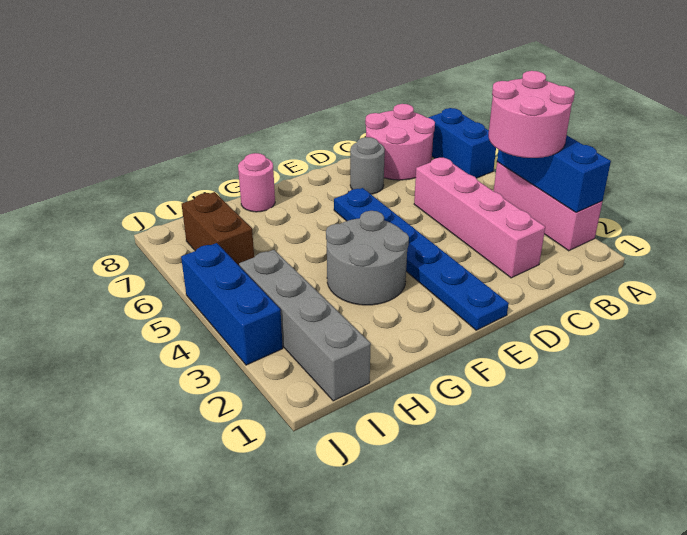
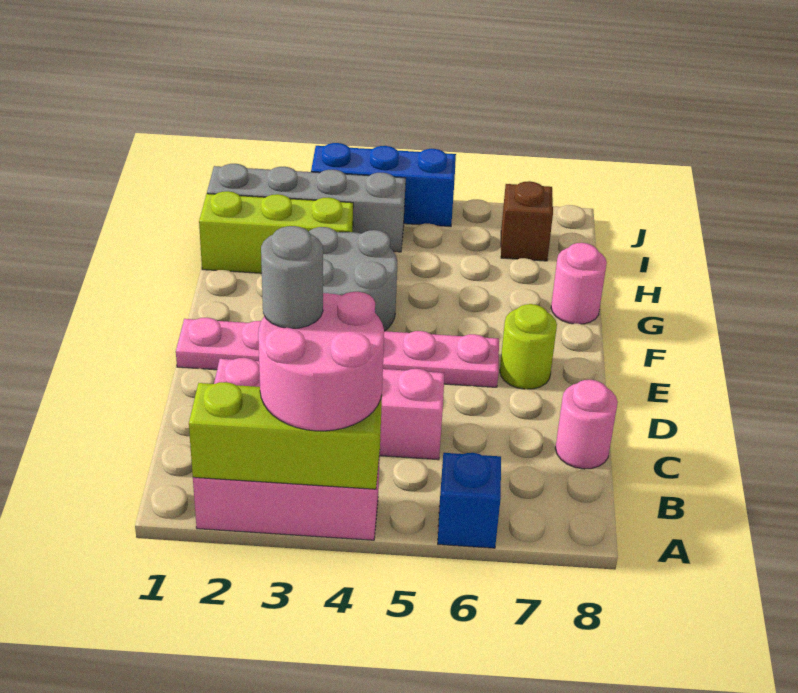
blue 1x3 brick [497,135,611,213] -> lime 1x3 brick [189,382,382,489]
blue 1x2 brick [429,108,496,178] -> blue 1x1 brick [438,453,501,548]
pink 2x2 round brick [365,104,435,180] -> pink 1x1 round brick [555,380,618,469]
grey 1x1 round brick [350,137,385,194] -> grey 1x1 round brick moved to [261,226,323,328]
blue 1x6 plate [334,188,509,330] -> pink 1x6 plate [176,318,499,387]
none -> lime 1x1 round brick [500,304,557,389]
none -> lime 1x3 brick [199,191,353,273]
brown 1x2 brick [182,192,254,265] -> brown 1x1 brick [501,181,553,261]

